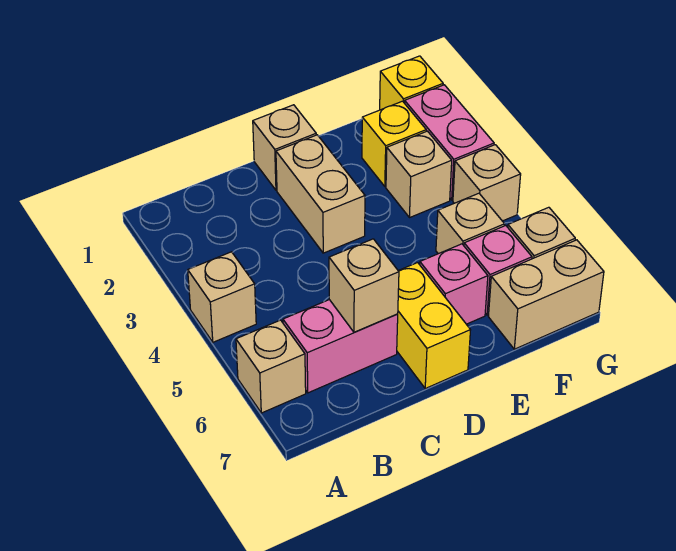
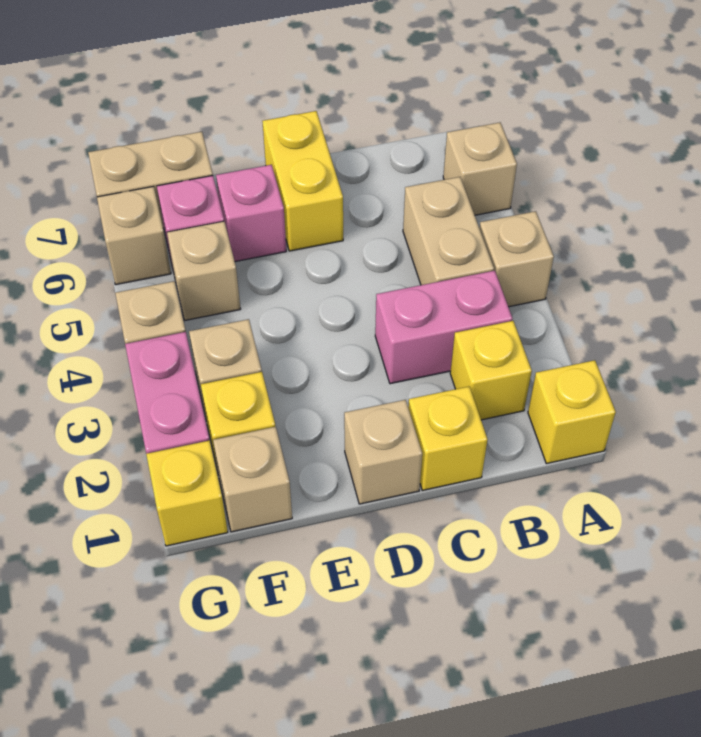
none -> yellow 1x1 brick [528,360,616,464]
none -> yellow 1x1 brick [450,321,532,420]
pink 1x2 brick [283,300,398,393] -> pink 1x2 brick moved to [375,271,512,384]
none -> yellow 1x1 brick [408,386,488,490]
tan 1x1 brick [329,239,399,332] -> tan 1x1 brick moved to [213,427,292,532]
tan 1x2 brick [276,135,365,253] -> tan 1x2 brick moved to [403,177,494,285]

